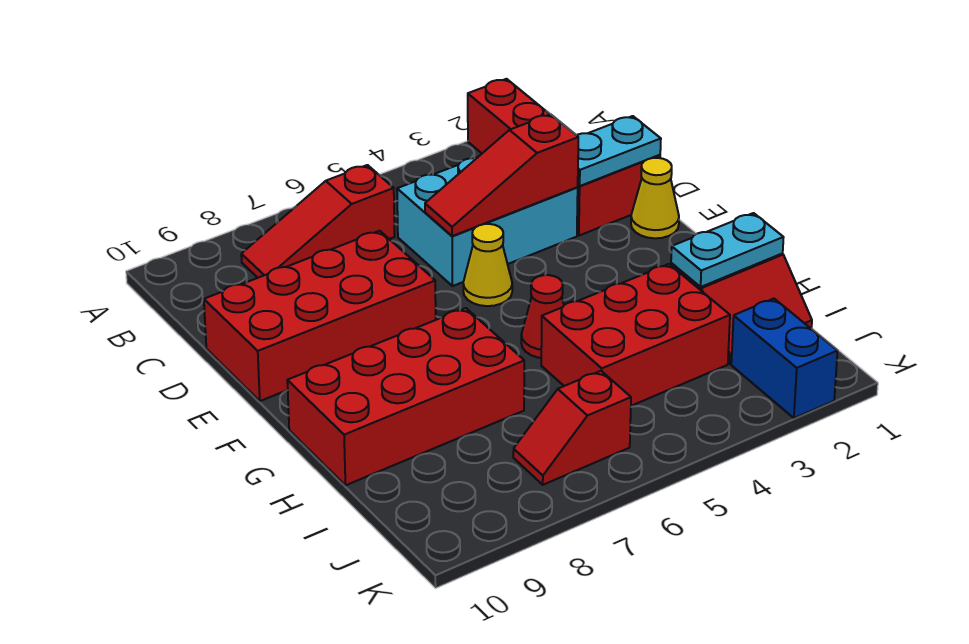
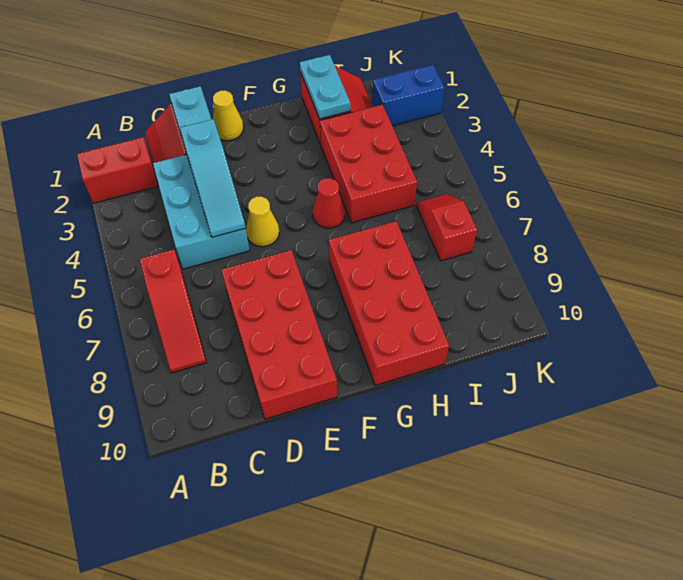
red 1x3 slope [425,114,578,236] -> cyan 1x3 slope [180,119,246,237]
red 1x2 slope [513,371,631,485] -> red 1x2 slope turned to [416,194,477,261]

